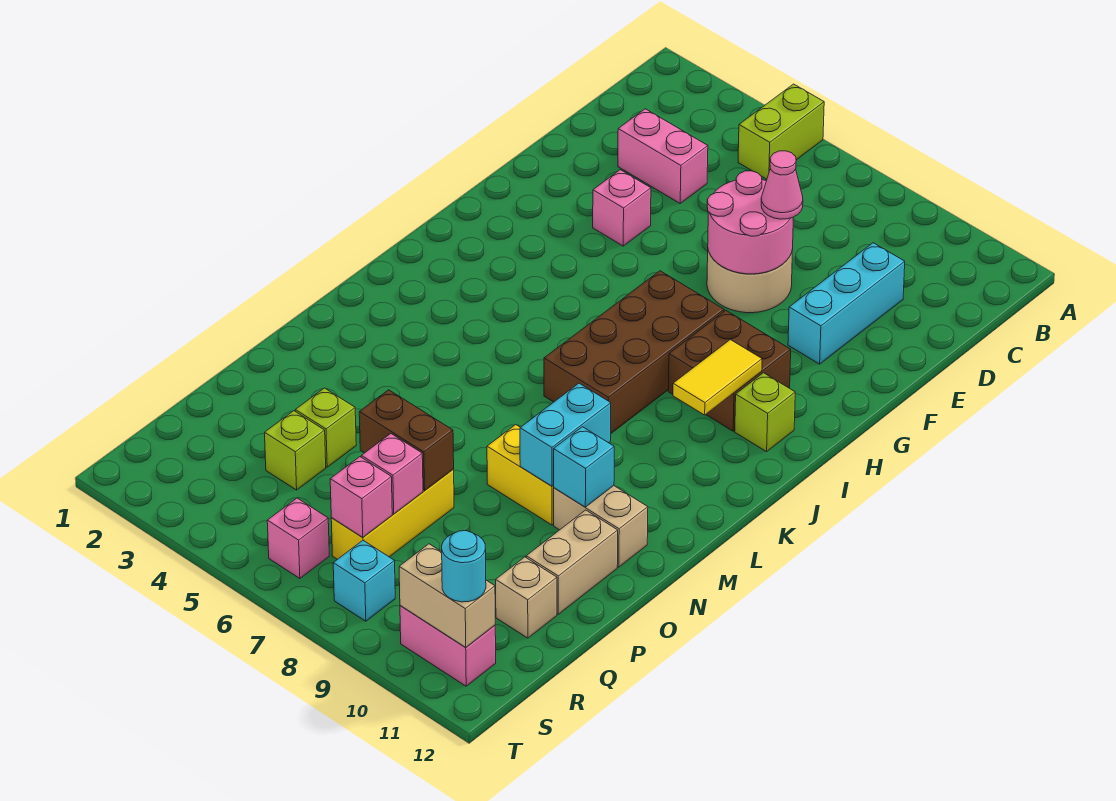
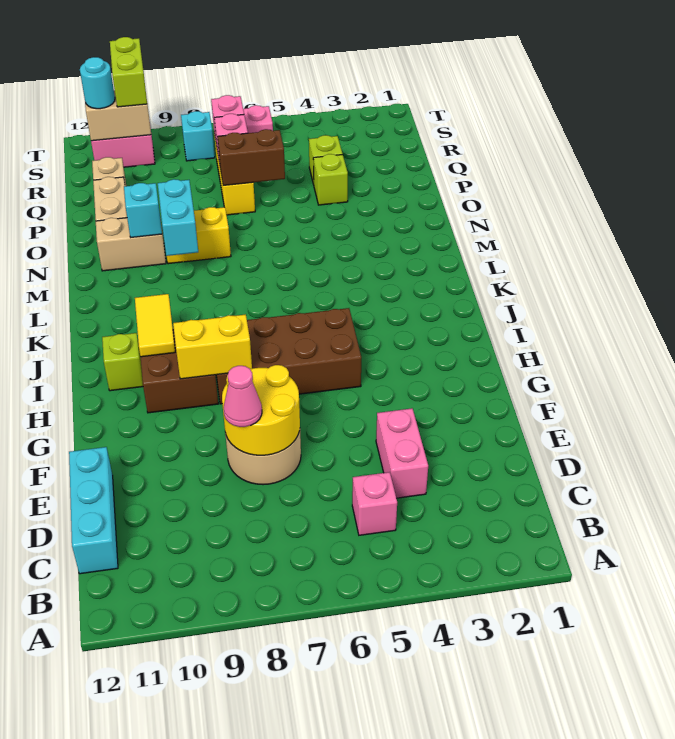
lime 1x2 brick [738,84,824,179] -> lime 1x2 brick moved to [110,37,147,107]
pink 1x2 brick [618,109,708,203] -> pink 1x2 brick turned to [376,408,428,498]
cyan 1x3 brick [788,243,905,364] -> cyan 1x3 brick moved to [69,447,118,574]
pink 2x2 round brick [707,171,793,274] -> yellow 2x2 round brick [222,365,300,455]
pink 1x1 brick [593,170,651,246] -> pink 1x1 brick moved to [352,472,397,535]
brown 2x4 brick [544,271,724,433] -> brown 2x4 brick turned to [216,308,361,404]
none -> yellow 1x2 brick [173,314,252,379]

